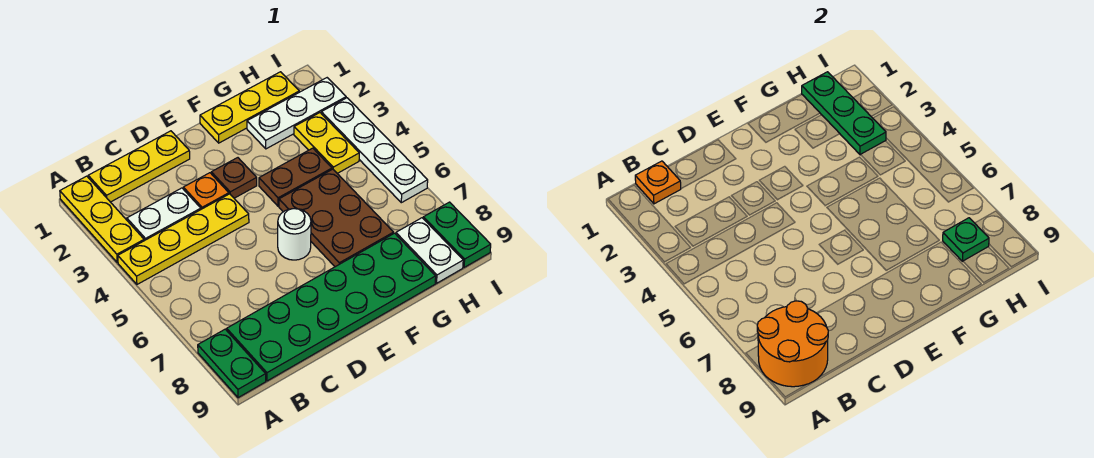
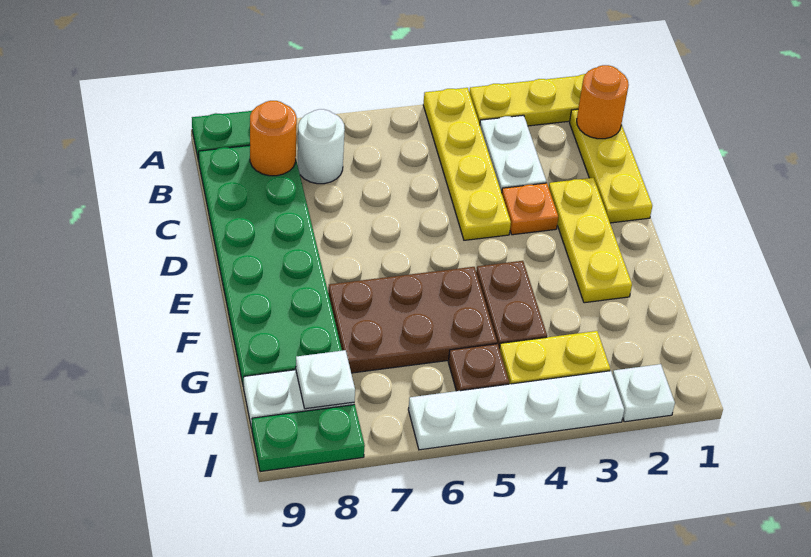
orange 2x2 round brick [757,301,828,387] -> orange 1x1 round brick [250,101,297,176]
orange 1x1 plate [635,161,681,204] -> orange 1x1 round brick [577,65,629,139]
brown 1x1 plate [211,158,257,198] -> brown 1x1 plate moved to [448,344,509,391]
white 1x1 round brick [278,209,311,260] -> white 1x1 round brick moved to [298,109,345,184]
yellow 1x3 plate [200,72,299,143] -> yellow 1x3 plate moved to [549,178,632,303]
white 1x3 plate [247,78,346,149] -> white 1x1 plate [613,364,675,422]
green 1x3 plate [802,72,886,155] -> none
green 1x1 plate [943,218,989,261] -> white 1x1 plate [296,350,355,409]

